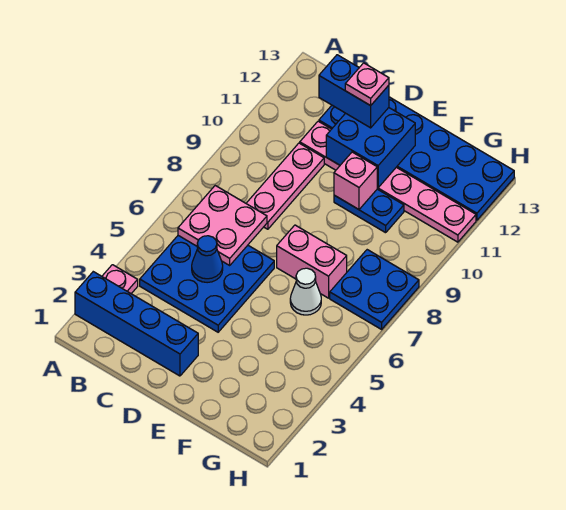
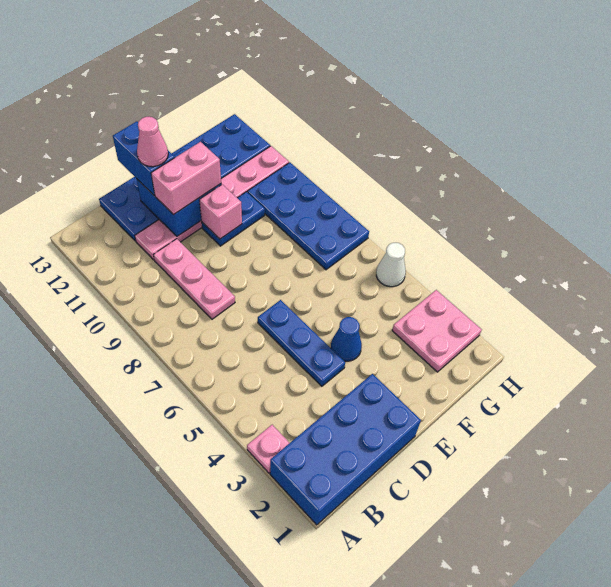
blue 1x4 brick [75,272,198,376] -> blue 2x4 brick [270,374,421,525]
blue 3x3 plate [140,236,274,332] -> blue 1x3 plate [258,300,345,386]
pink 2x2 plate [178,186,267,265] -> pink 2x2 plate moved to [392,290,482,372]
blue 1x1 cone [192,236,223,283] -> blue 1x1 cone moved to [331,317,362,361]
blue 1x2 brick [319,55,389,128] -> blue 1x2 brick turned to [113,121,175,196]
pink 1x1 plate [345,63,389,106] -> pink 1x1 cone [137,117,168,167]
pink 1x2 brick [277,225,347,298] -> pink 1x2 brick moved to [151,142,221,215]
white 1x1 cone [290,268,321,315] -> white 1x1 cone moved to [376,243,406,287]
blue 2x2 plate [330,250,419,329] -> blue 2x4 plate [247,163,369,270]

